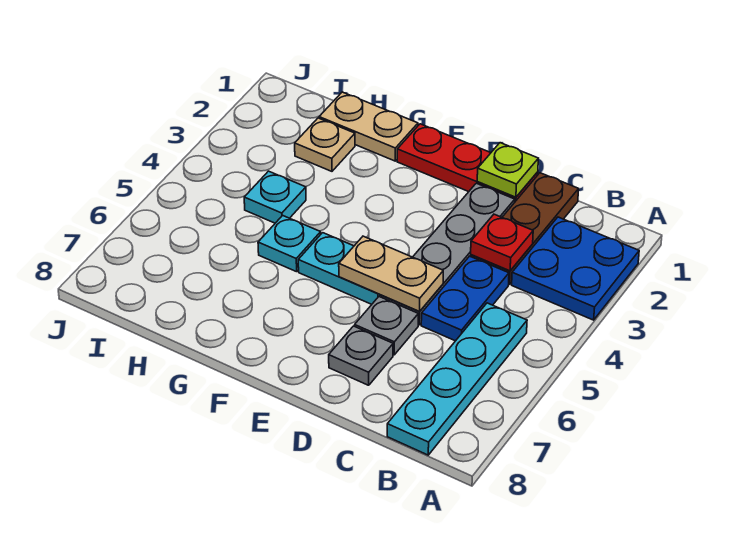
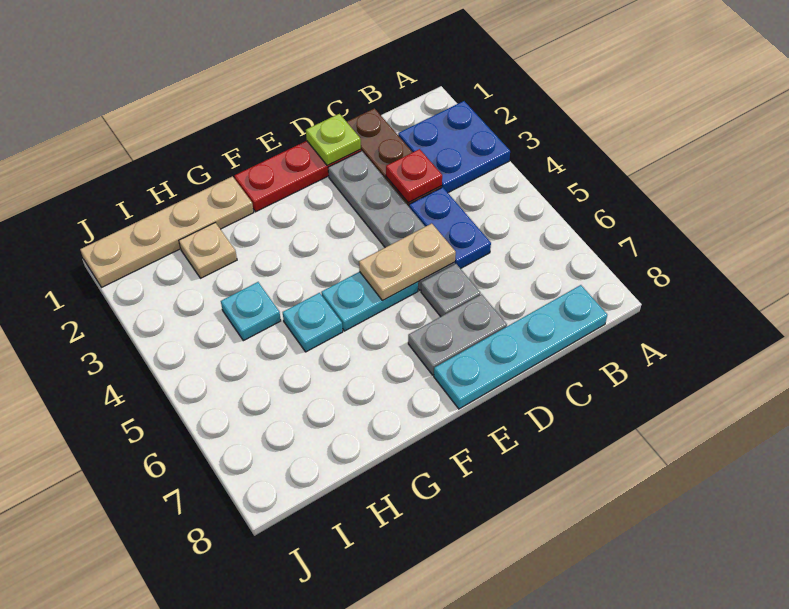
cyan 1x4 plate [387,303,527,455] -> cyan 1x4 plate turned to [434,285,607,409]
grey 1x1 plate [329,326,393,385] -> grey 1x2 plate [408,294,507,375]
tan 1x2 plate [319,92,418,161] -> tan 1x4 plate [80,176,254,287]

